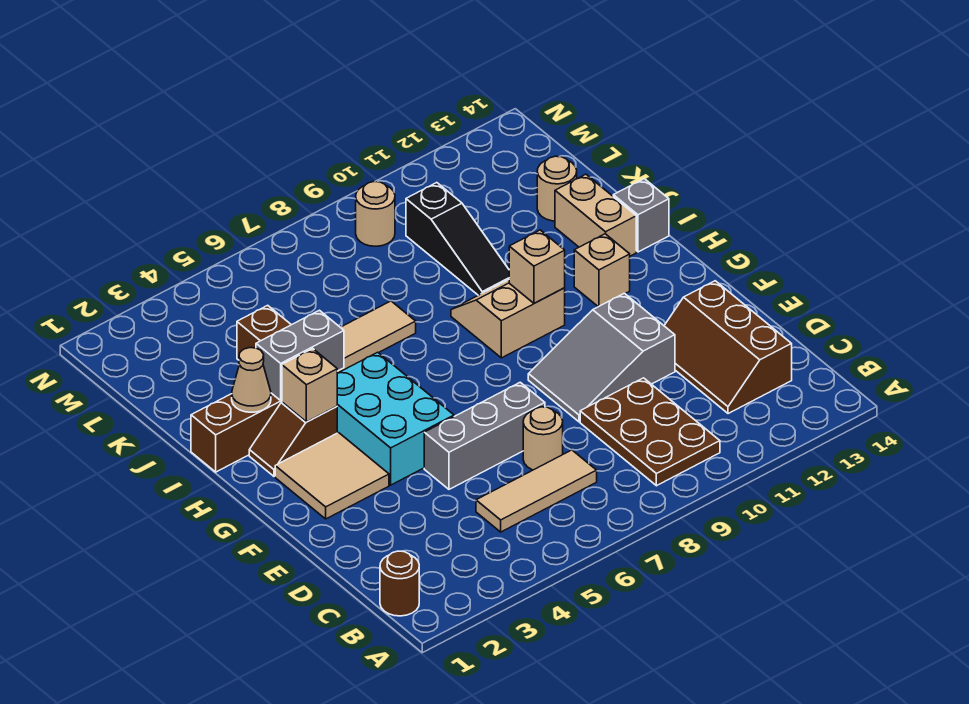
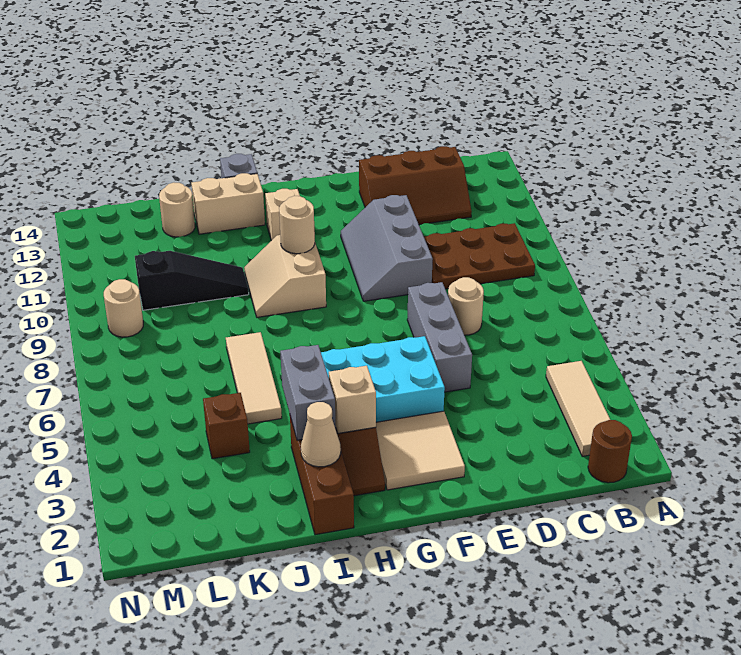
tan 1x3 tile [476,450,597,532] -> tan 1x3 tile moved to [546,361,610,456]
grey 2x3 slope [528,293,675,422] -> grey 2x3 slope turned to [341,195,433,301]
tan 1x1 brick [509,230,565,303] -> tan 1x1 round brick [279,196,315,254]

